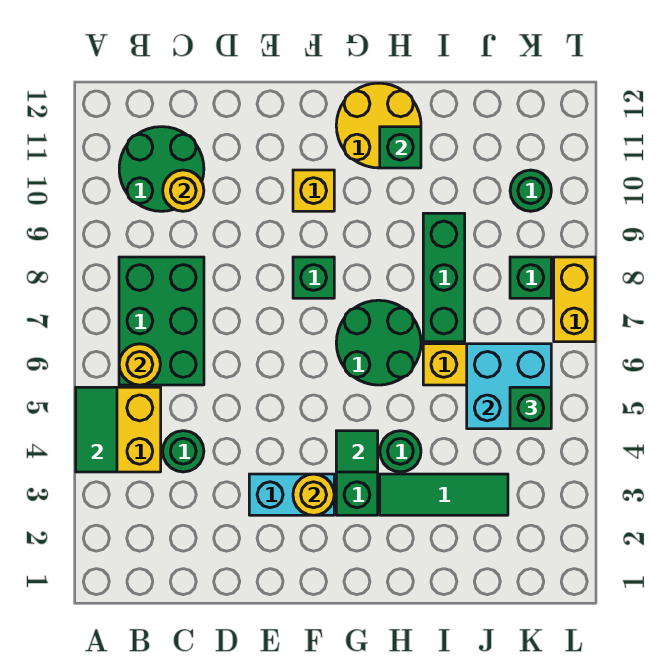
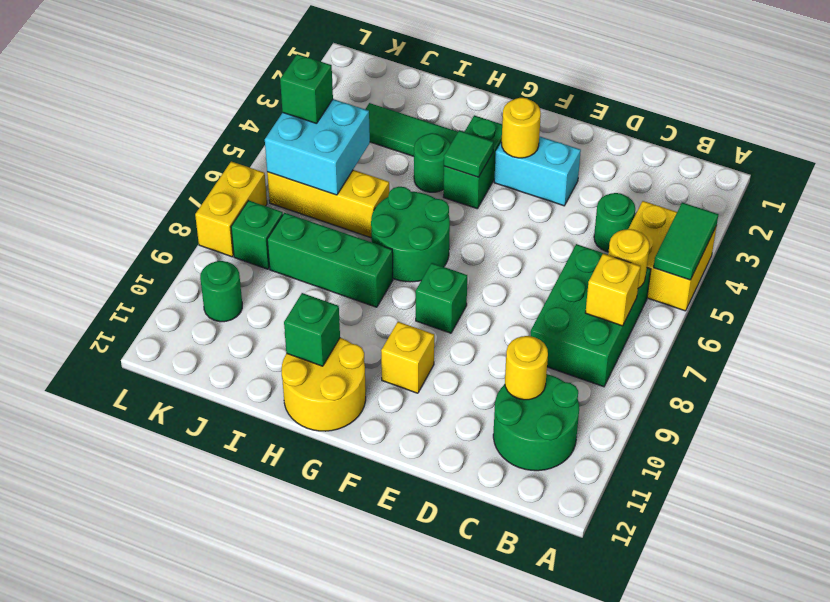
none -> yellow 1x1 brick [585,254,641,326]
green 1x3 brick [423,213,465,342] -> green 1x3 brick turned to [267,213,393,307]

